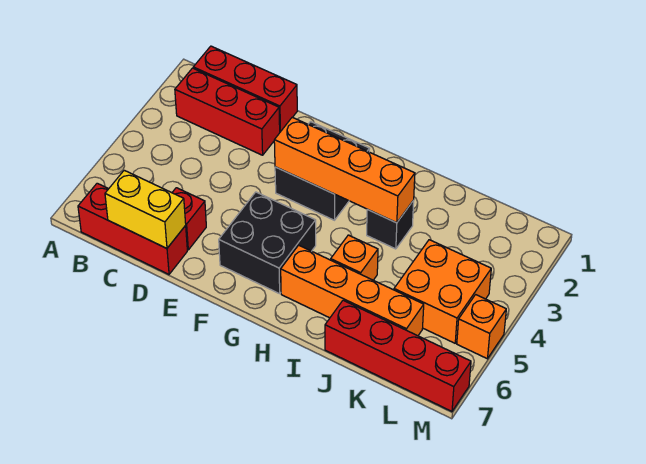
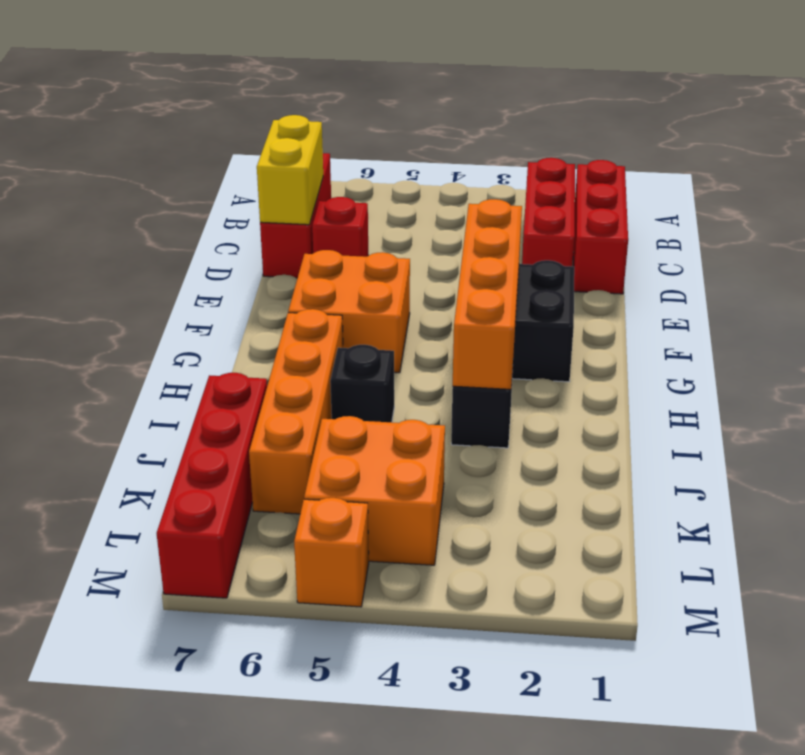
black 2x2 brick [219,192,316,294] -> orange 2x2 brick [288,250,410,373]
orange 1x1 brick [331,235,378,280] -> black 1x1 brick [330,345,394,422]

